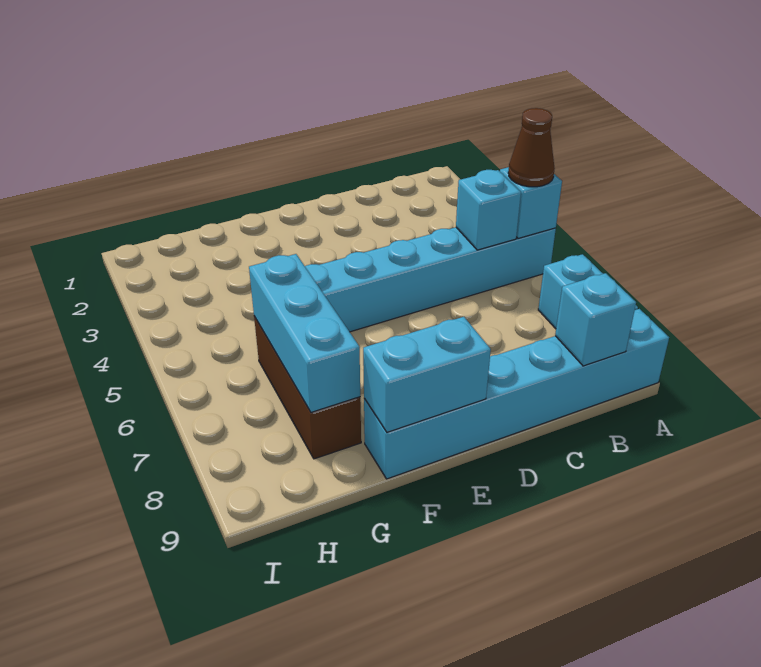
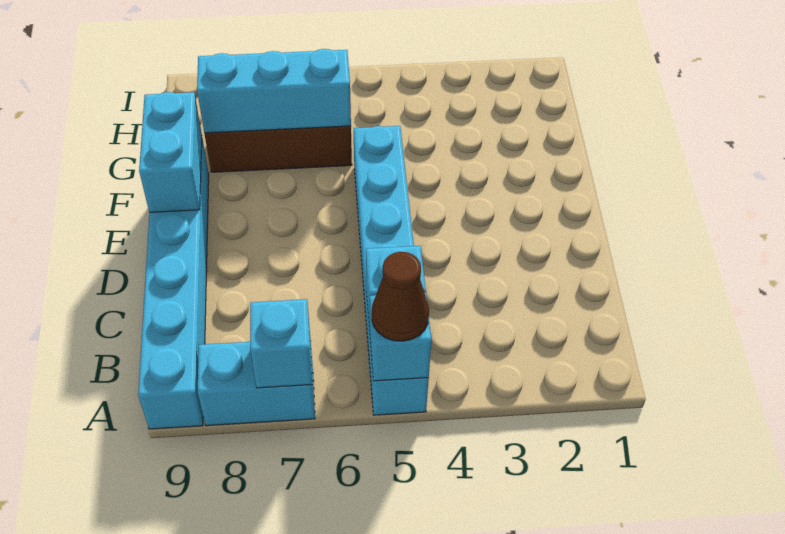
cyan 1x1 brick [555,273,636,366] -> cyan 1x1 brick moved to [250,299,312,388]

